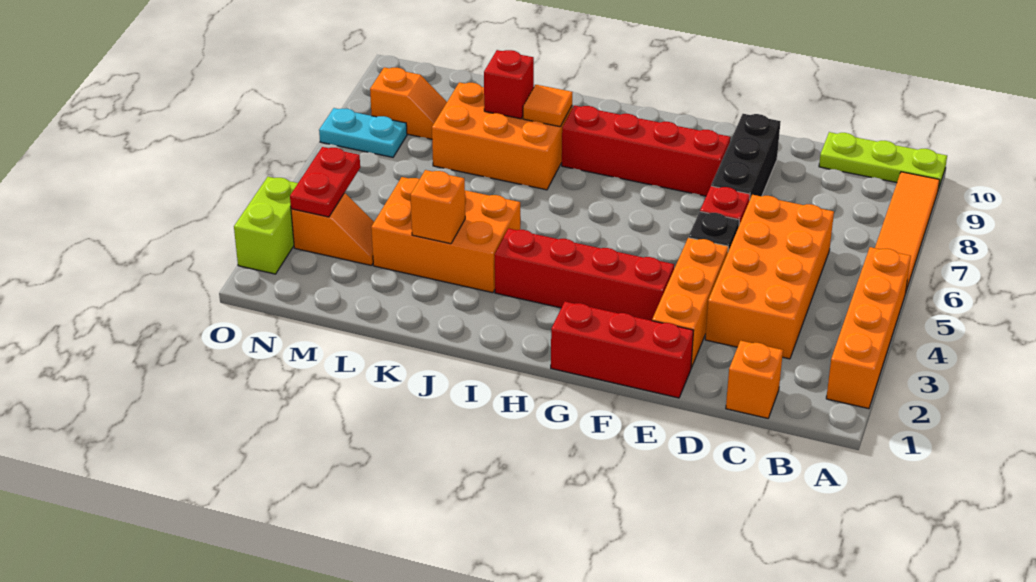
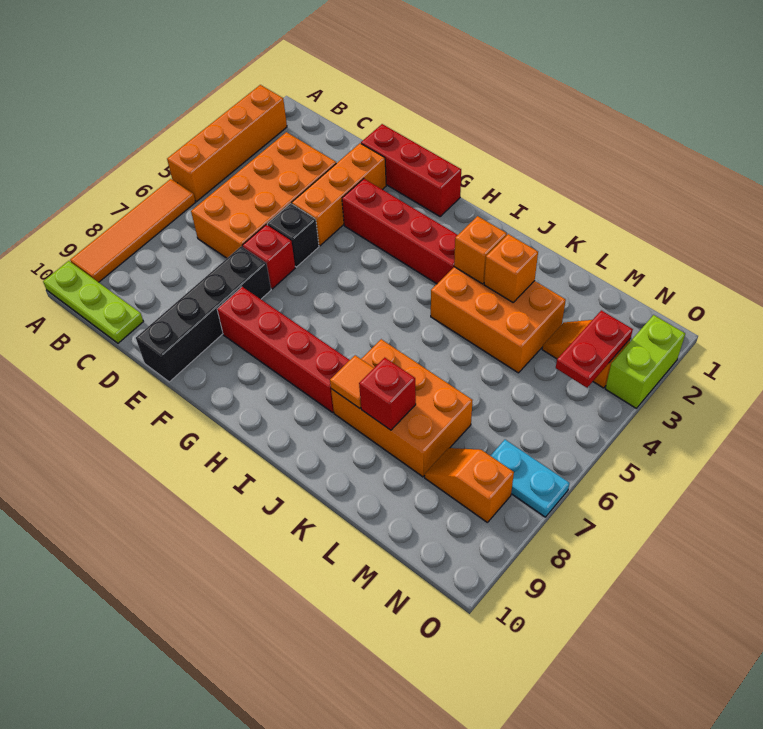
orange 1x1 brick [726,341,783,418] -> orange 1x1 brick moved to [454,216,507,284]
black 1x3 brick [711,114,781,198] -> black 1x4 brick [136,246,271,382]

